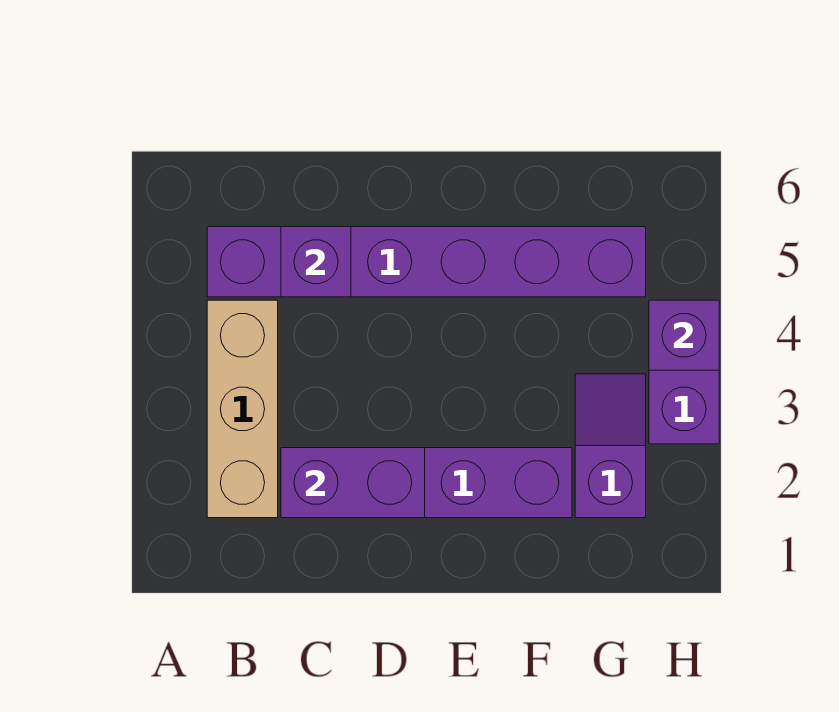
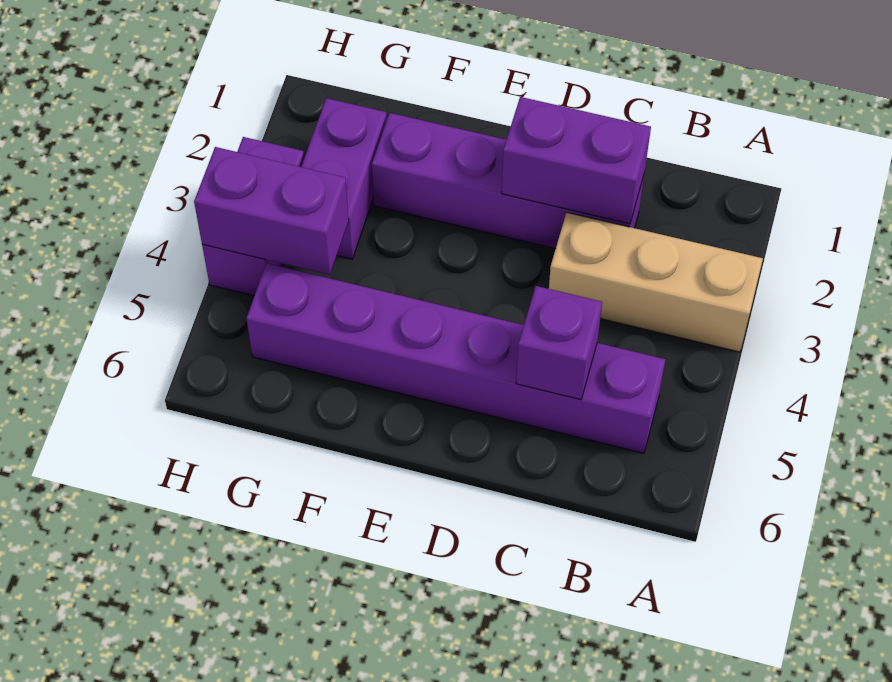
tan 1x3 brick [207,300,278,518] -> tan 1x3 brick turned to [549,213,763,352]
purple 1x2 slope [575,374,646,518] -> purple 1x2 brick [301,98,387,259]
purple 1x1 brick [649,300,719,370] -> purple 1x2 brick [194,147,349,275]

